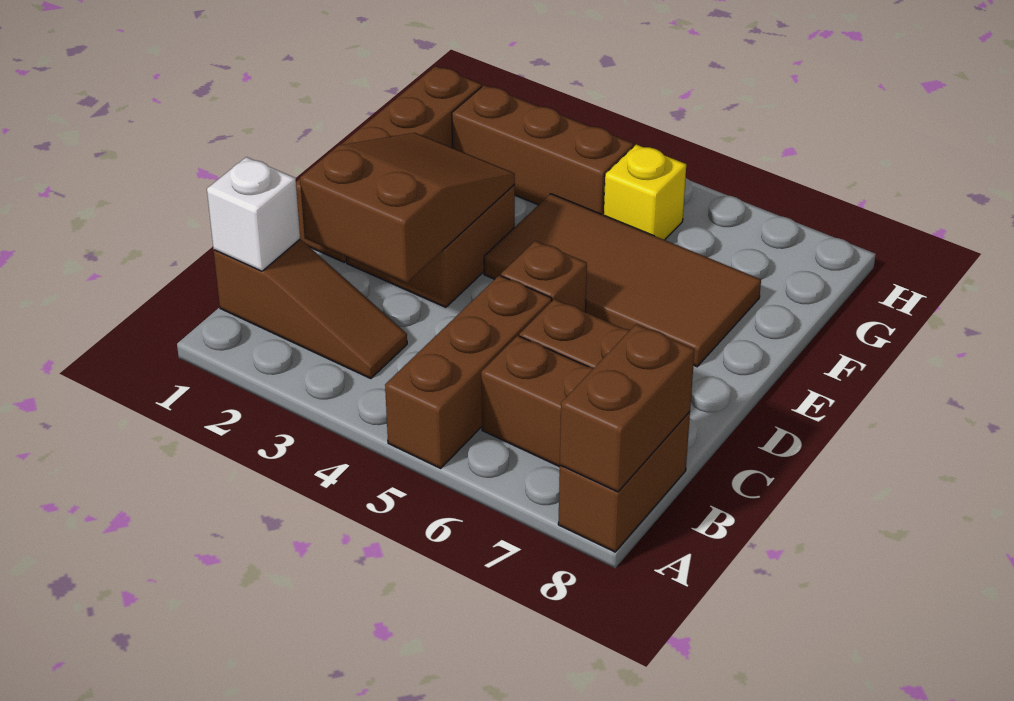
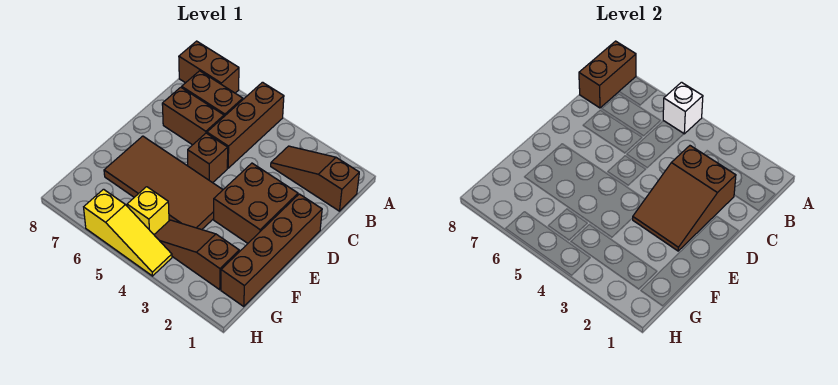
brown 1x2 brick [558,412,690,552] -> brown 1x2 brick turned to [179,41,239,93]
white 1x1 brick [207,157,300,271] -> white 1x1 brick moved to [663,82,703,134]
brown 1x3 brick [452,85,634,215] -> brown 1x3 slope [154,220,239,290]
none -> yellow 1x3 slope [84,189,172,276]

